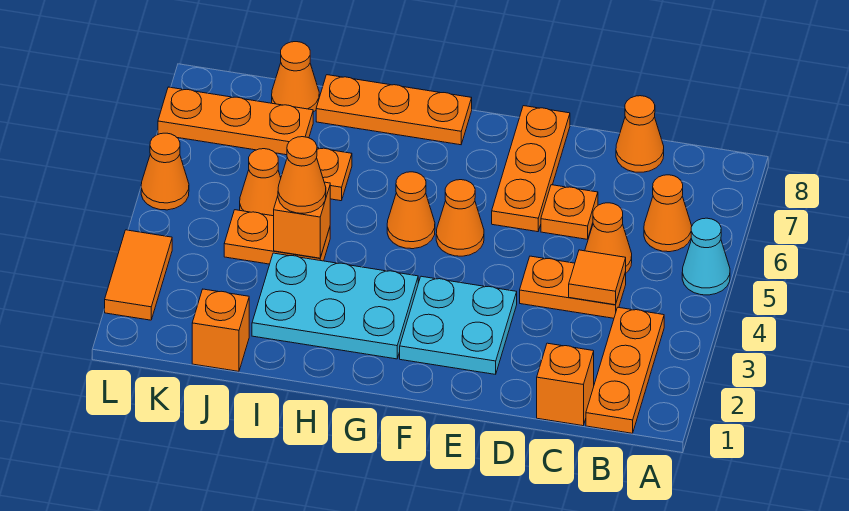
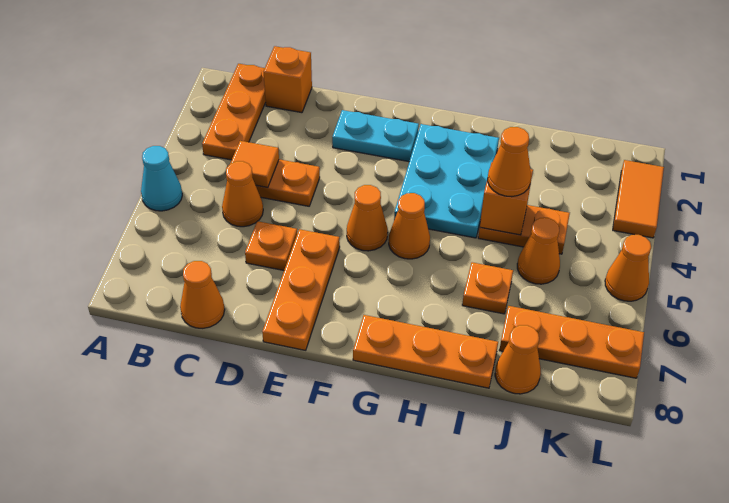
orange 1x1 cone [644,175,692,252] -> none
cyan 2x2 plate [400,276,517,374] -> cyan 1x2 plate [332,110,419,162]
cyan 2x3 plate [252,253,418,359] -> cyan 2x3 plate turned to [394,124,499,238]
orange 1x1 brick [192,289,249,371] -> none

